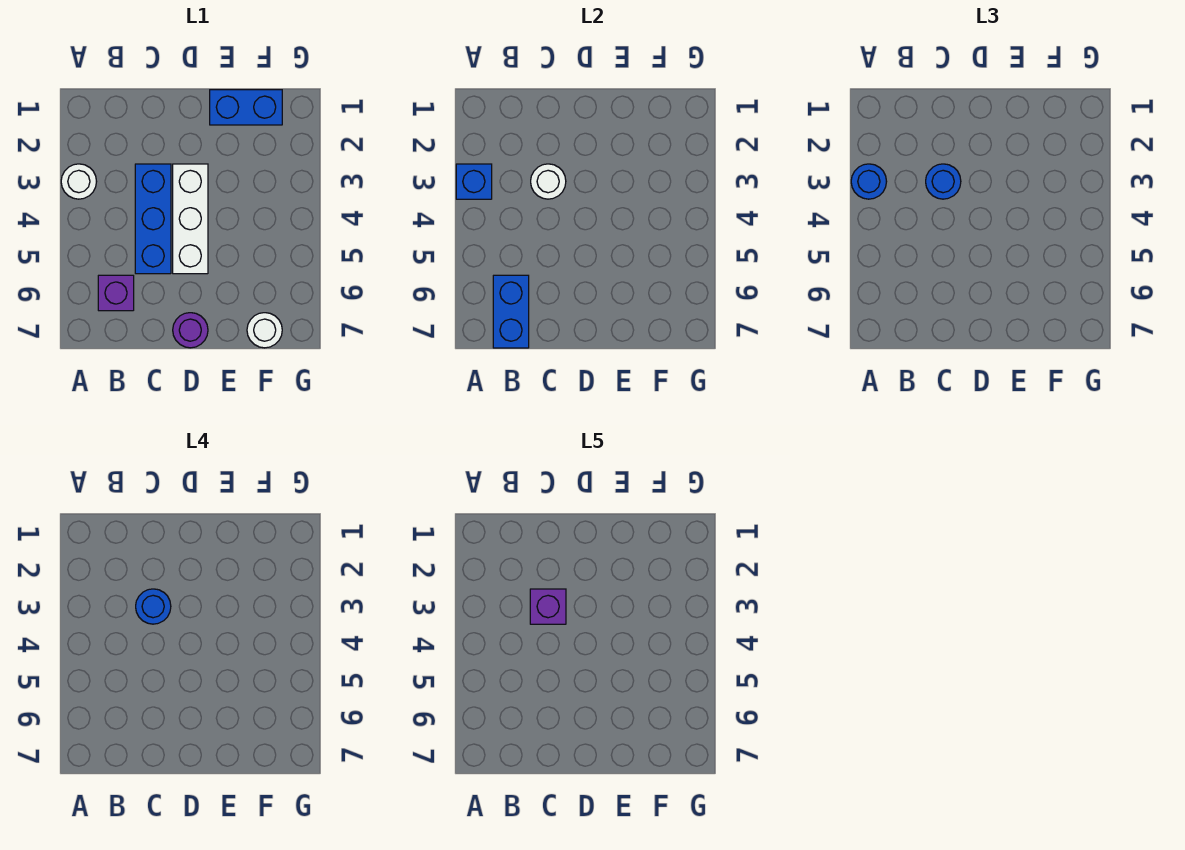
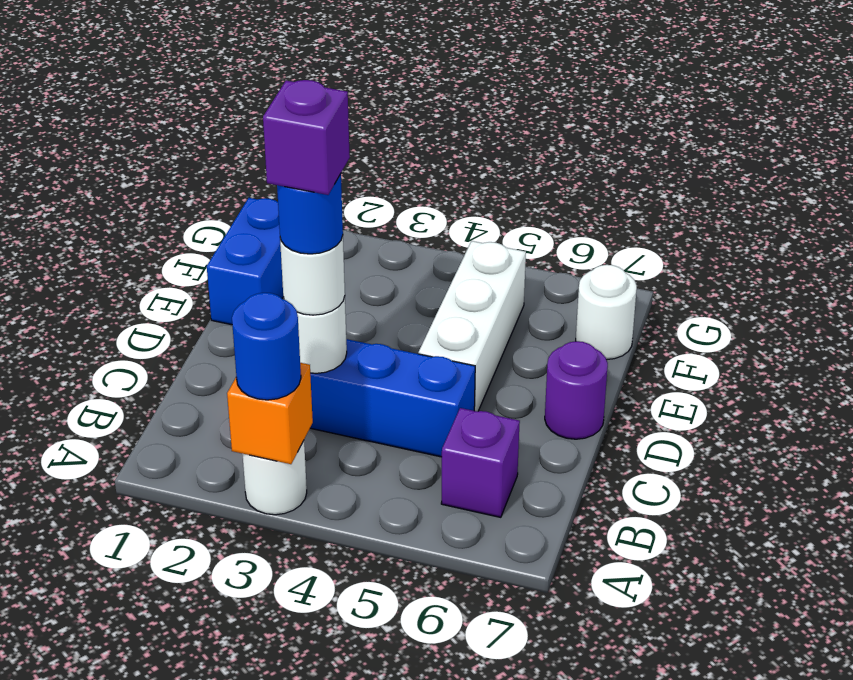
blue 1x1 brick [456,164,492,199] -> orange 1x1 brick [227,363,313,464]
blue 1x2 brick [493,275,529,348] -> none
blue 1x1 round brick [926,164,961,199] -> white 1x1 round brick [280,236,345,315]
white 1x3 brick [173,164,208,274] -> white 1x3 brick turned to [418,241,526,411]

